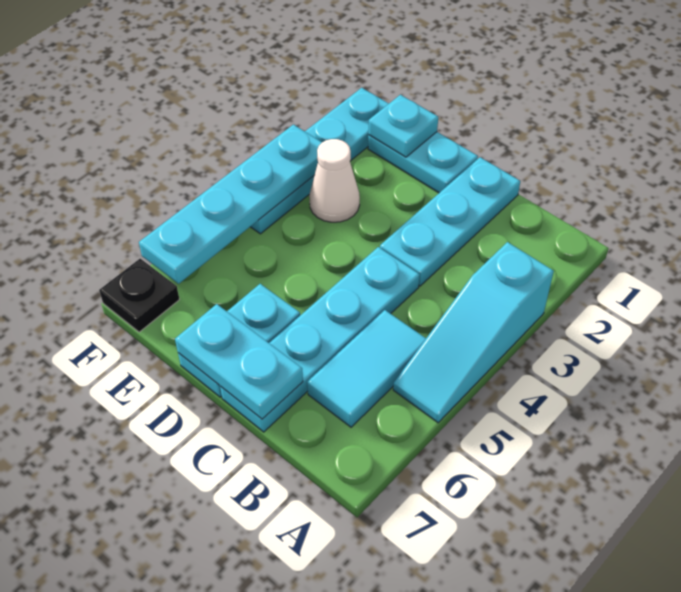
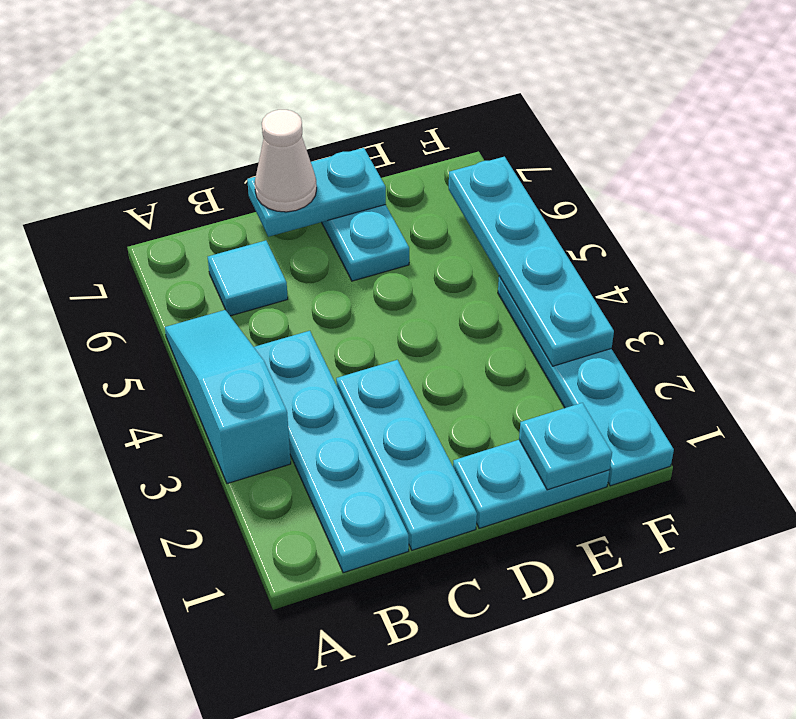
cyan 1x2 tile [307,310,426,427] -> cyan 1x1 tile [208,240,288,316]
cyan 1x4 plate [220,247,420,432] -> cyan 1x4 plate moved to [254,331,409,573]
white 1x1 cone [309,139,360,222] -> white 1x1 cone moved to [255,110,317,212]
black 1x1 plate [99,259,179,332] -> none

